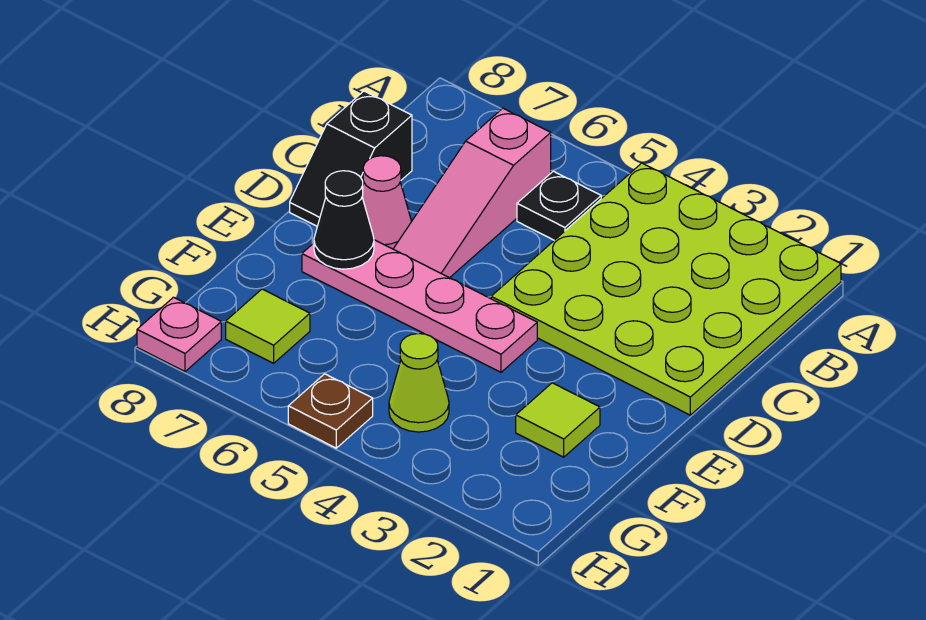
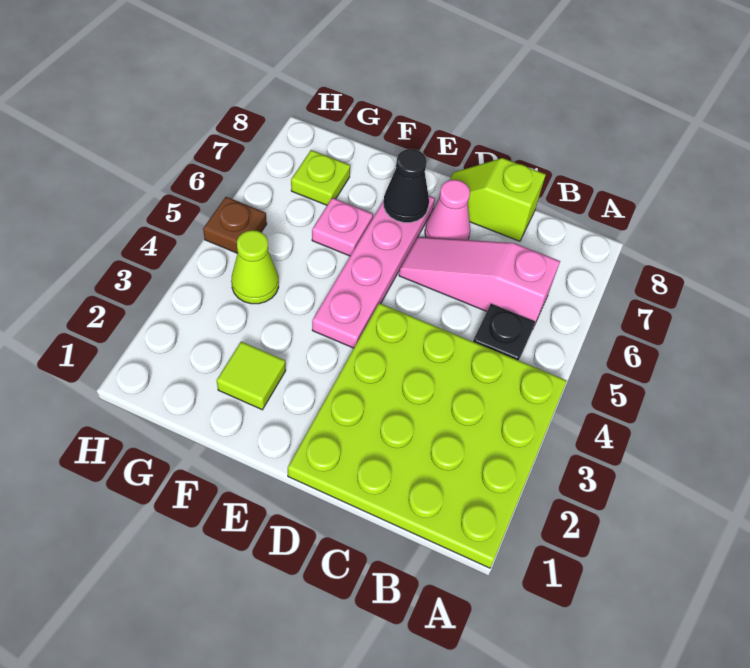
black 1x2 slope [290,91,412,226] -> lime 1x2 slope [450,158,546,241]
lime 1x1 tile [226,289,310,363] -> lime 1x1 plate [291,150,350,205]
pink 1x1 plate [137,297,221,372] -> pink 1x1 plate moved to [312,198,373,256]

